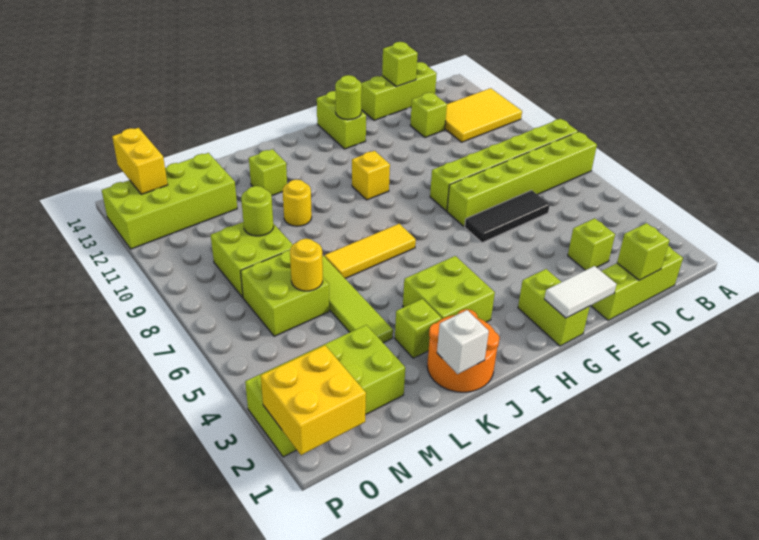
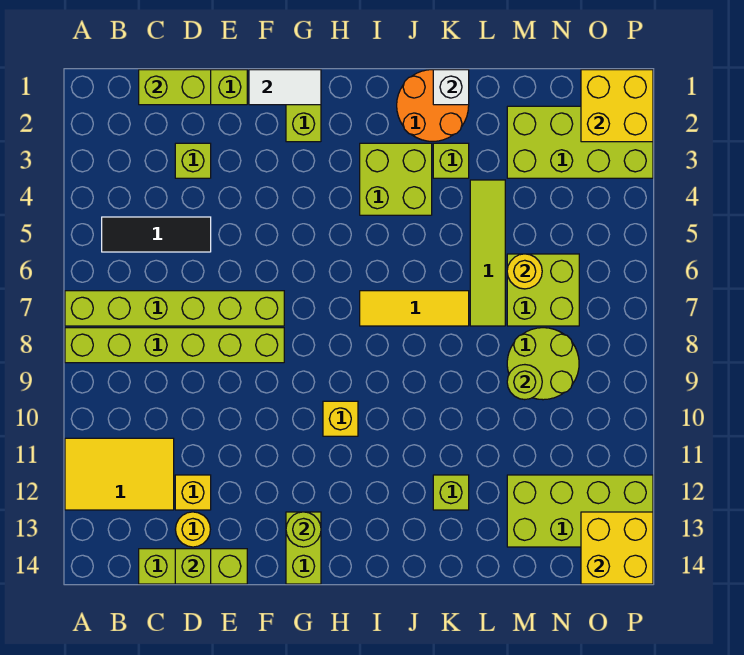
lime 1x1 brick [617,223,669,280] -> lime 1x2 brick [139,70,211,105]
black 1x3 tile [465,190,550,243] -> black 1x3 tile moved to [102,217,211,252]
lime 1x1 brick [410,93,447,137] -> yellow 1x1 brick [175,475,211,510]
yellow 1x1 round brick [283,180,312,226] -> yellow 1x1 round brick moved to [175,512,210,547]
lime 2x2 brick [211,222,293,297] -> lime 2x2 round brick [507,328,579,400]
yellow 1x2 brick [112,128,168,194] -> yellow 2x2 brick [581,512,653,584]

